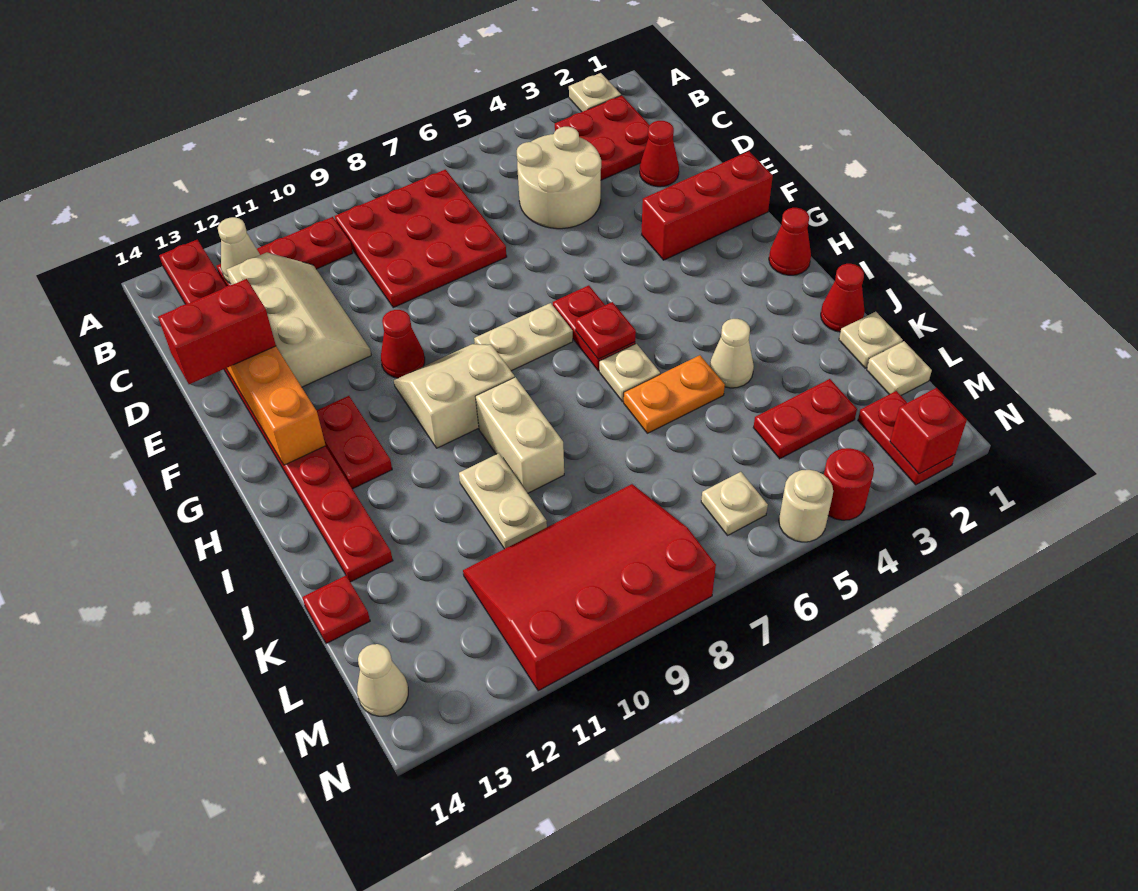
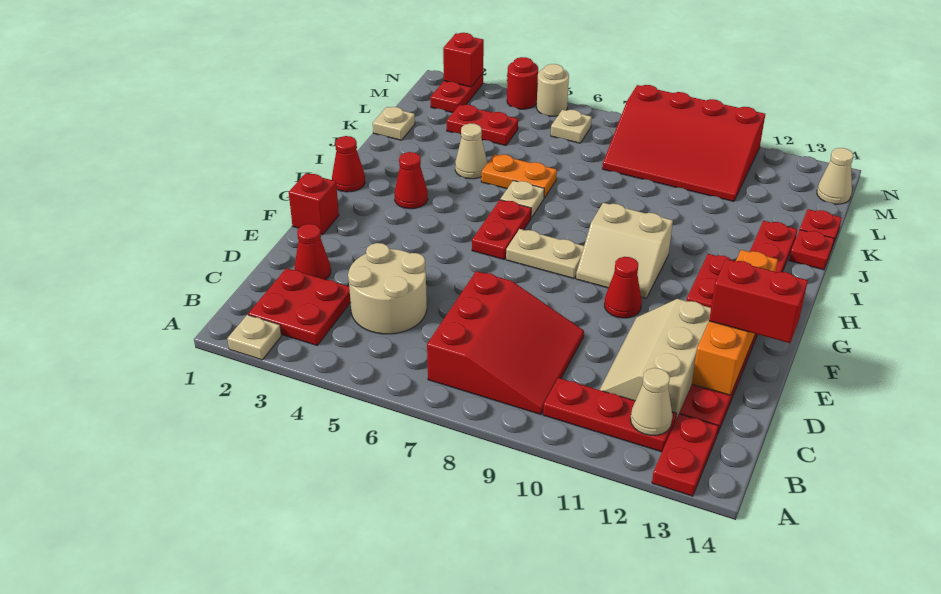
red 3x3 plate [335,169,507,308] -> red 3x3 slope [427,271,584,415]
red 1x3 brick [642,151,773,260] -> red 1x1 brick [289,173,339,235]
red 1x1 plate [575,302,636,359] -> red 1x1 plate moved to [789,230,834,270]
tan 1x2 brick [475,377,564,493] -> none
red 1x1 cone [821,264,865,332] -> red 1x1 cone moved to [394,152,428,209]
tan 1x2 plate [459,453,547,549] -> none
tan 1x1 plate [867,341,932,395] -> none

